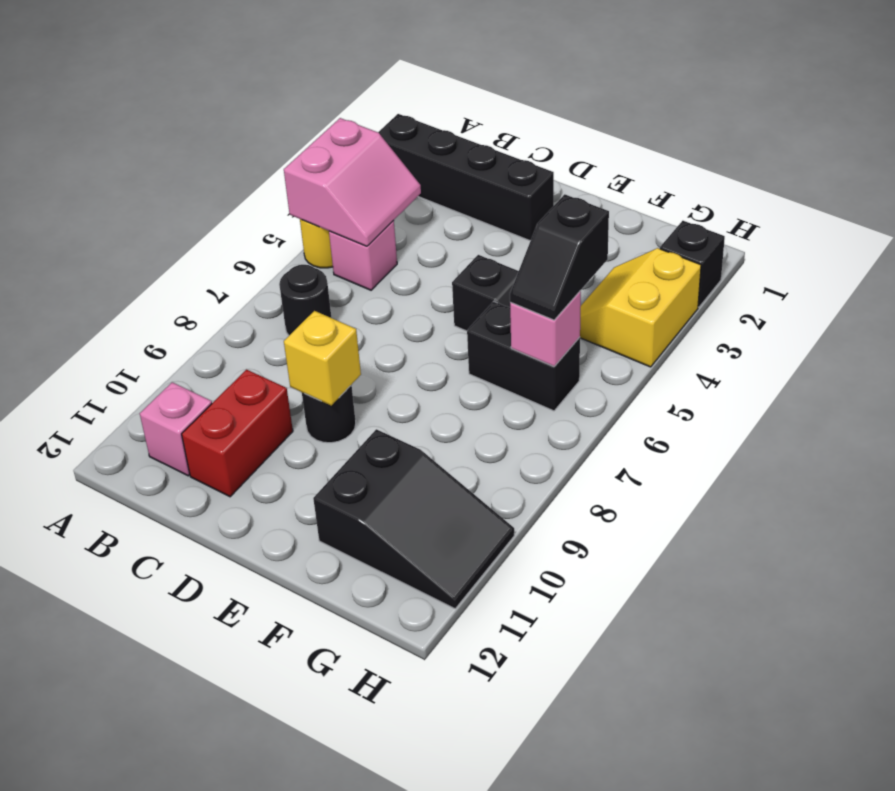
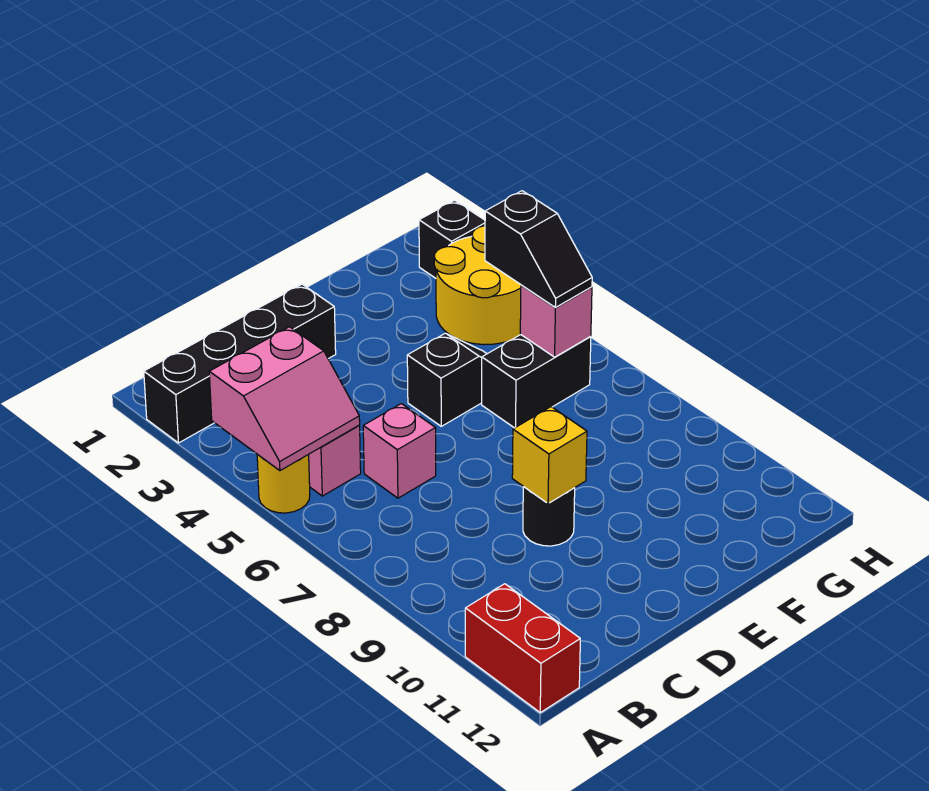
pink 2x2 slope [284,118,421,246] -> pink 2x2 slope turned to [209,327,360,471]
black 1x1 round brick [279,265,331,335] -> none
pink 1x1 brick [140,382,212,476] -> pink 1x1 brick moved to [363,404,436,498]
red 1x2 brick [182,370,293,497] -> red 1x2 brick moved to [465,584,580,712]
black 2x3 slope [313,429,514,608] -> none
yellow 2x2 slope [580,248,701,367] -> yellow 2x2 round brick [434,226,521,345]

